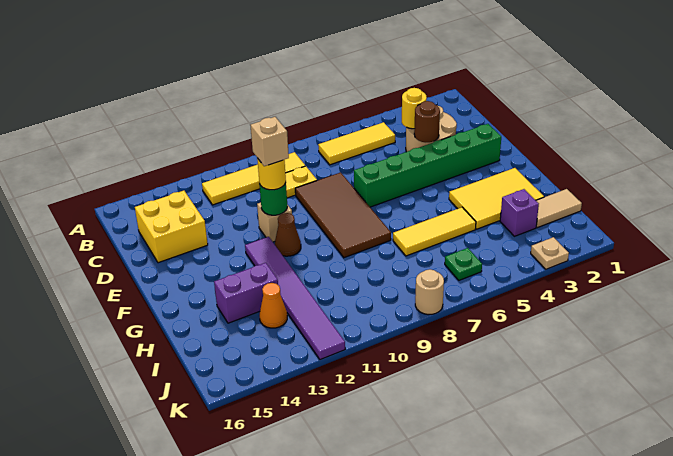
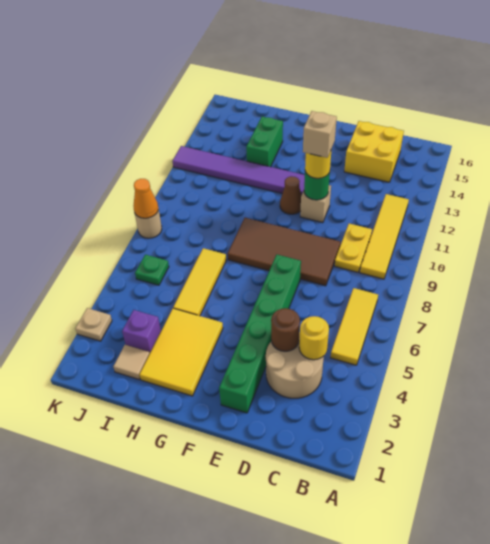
purple 1x2 brick [214,263,278,323] -> green 1x2 brick [246,117,283,167]
tan 1x2 tile [536,189,582,228] -> tan 1x1 tile [113,345,150,379]
orange 1x1 cone [259,283,287,328] -> orange 1x1 cone moved to [133,179,158,218]

